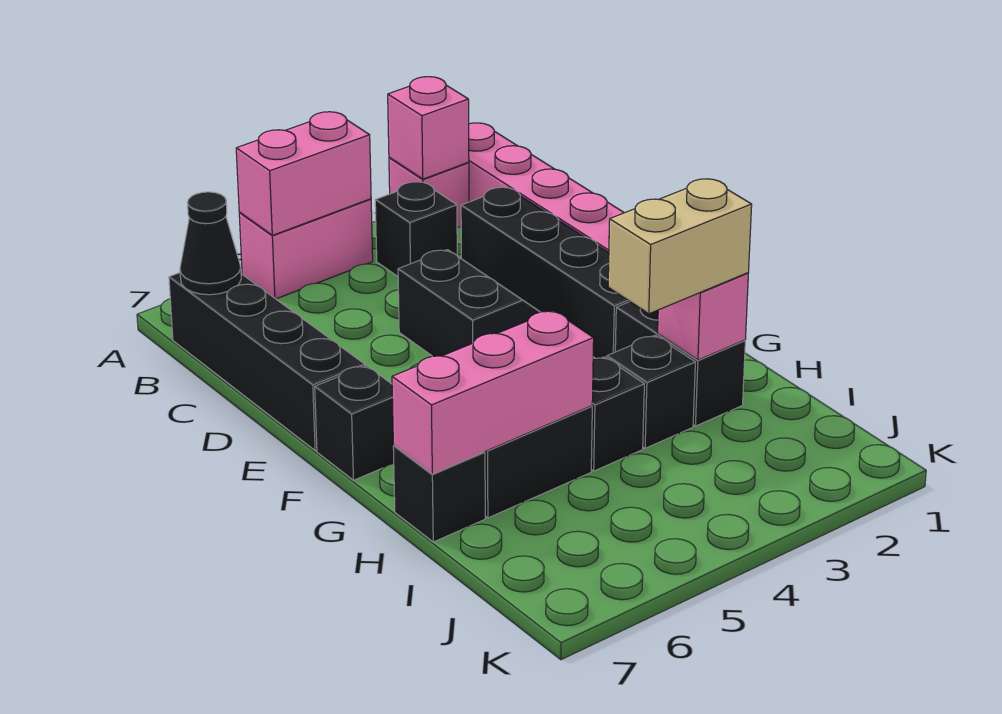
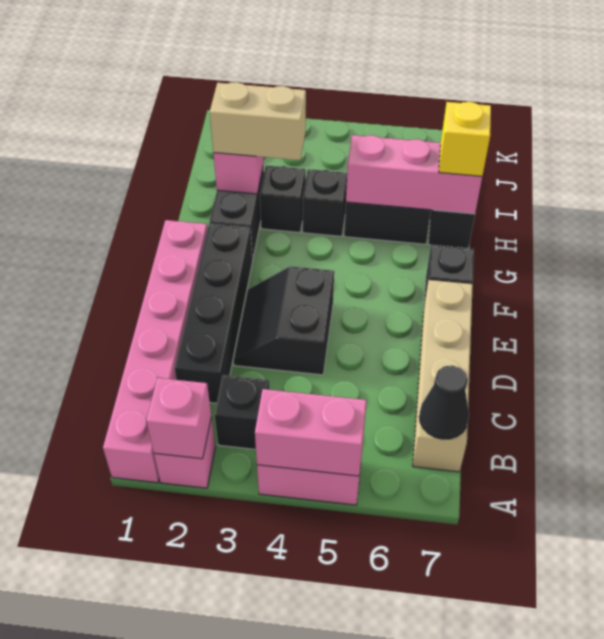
black 1x4 brick [169,273,365,451] -> tan 1x4 brick [413,280,473,472]
none -> yellow 1x1 brick [439,102,491,176]

